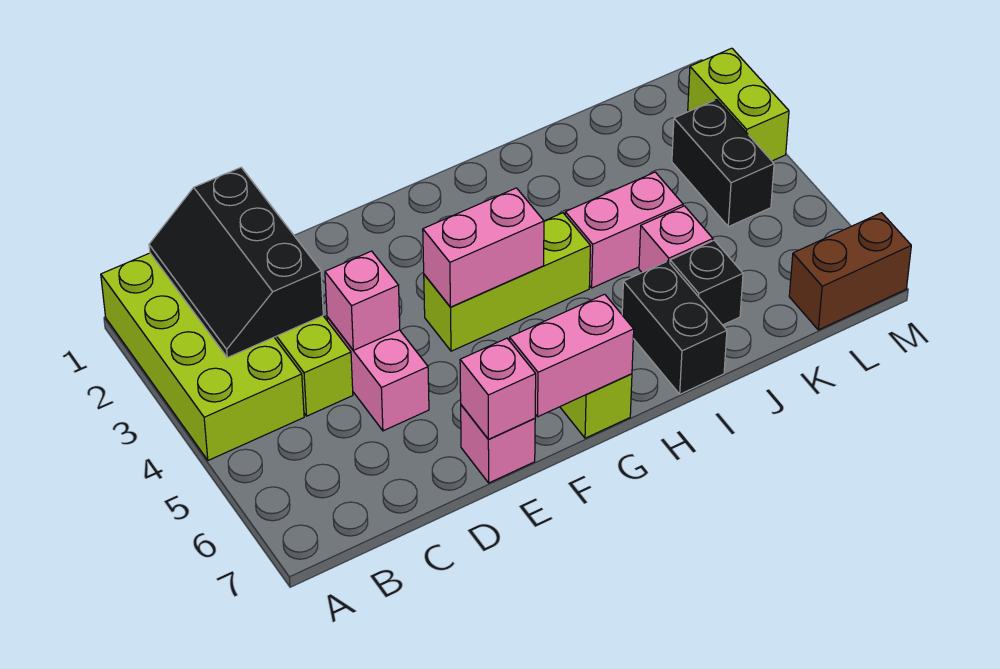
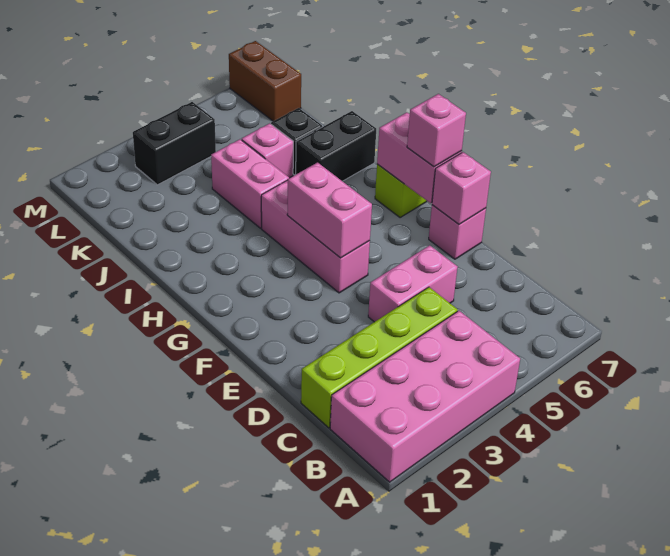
lime 2x4 brick [101,253,304,460] -> pink 2x4 brick [330,311,520,482]
black 2x3 slope [149,168,323,358] -> none
pink 1x1 brick [325,251,400,350] -> pink 1x1 brick moved to [407,94,466,167]
lime 1x3 brick [424,213,590,351] -> pink 1x3 brick [261,180,370,293]
lime 1x2 brick [688,48,789,161] -> none

